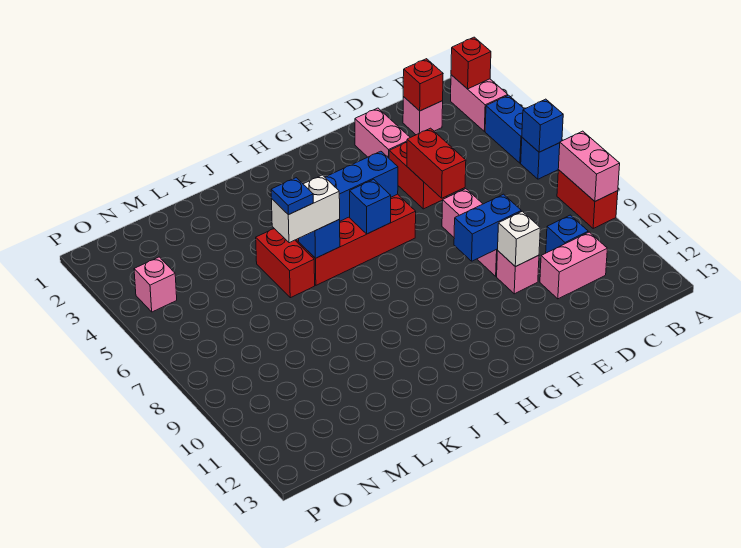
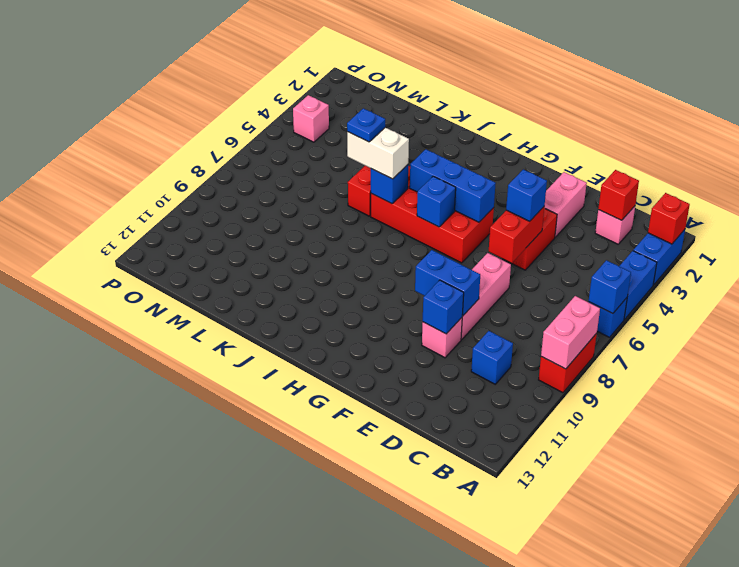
pink 1x2 brick [451,75,508,131] -> blue 1x2 brick [633,230,685,285]
pink 1x2 brick [540,232,607,299] -> none
none -> blue 1x1 brick [506,169,547,221]
white 1x1 brick [498,211,540,267] -> blue 1x1 brick [423,280,464,334]

